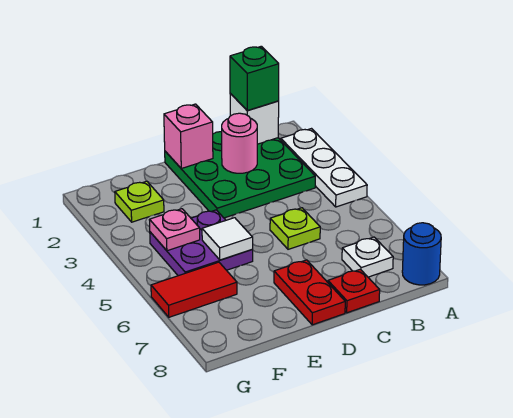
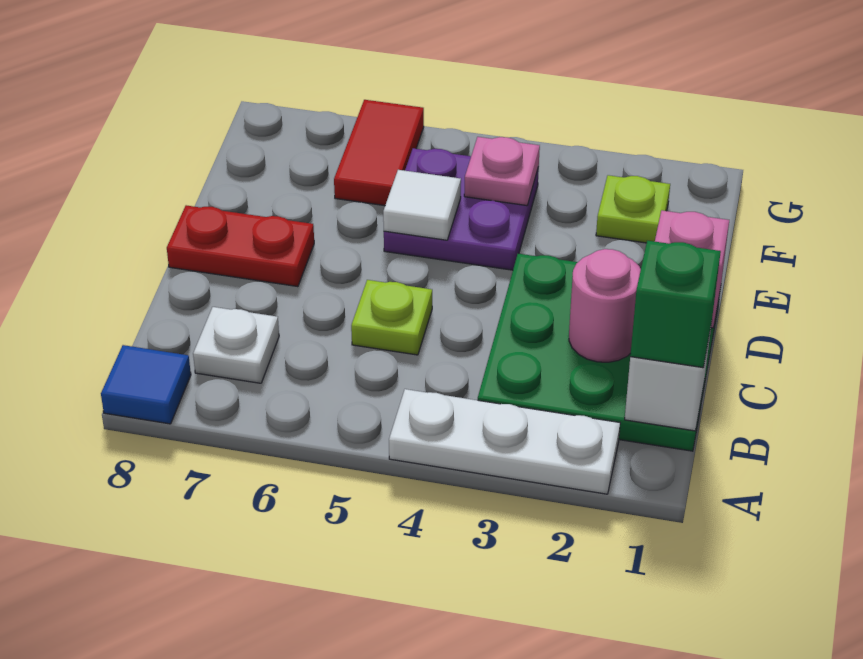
blue 1x1 round brick [402,223,441,285] -> blue 1x1 tile [101,345,191,424]
red 1x1 plate [328,269,380,313] -> none

